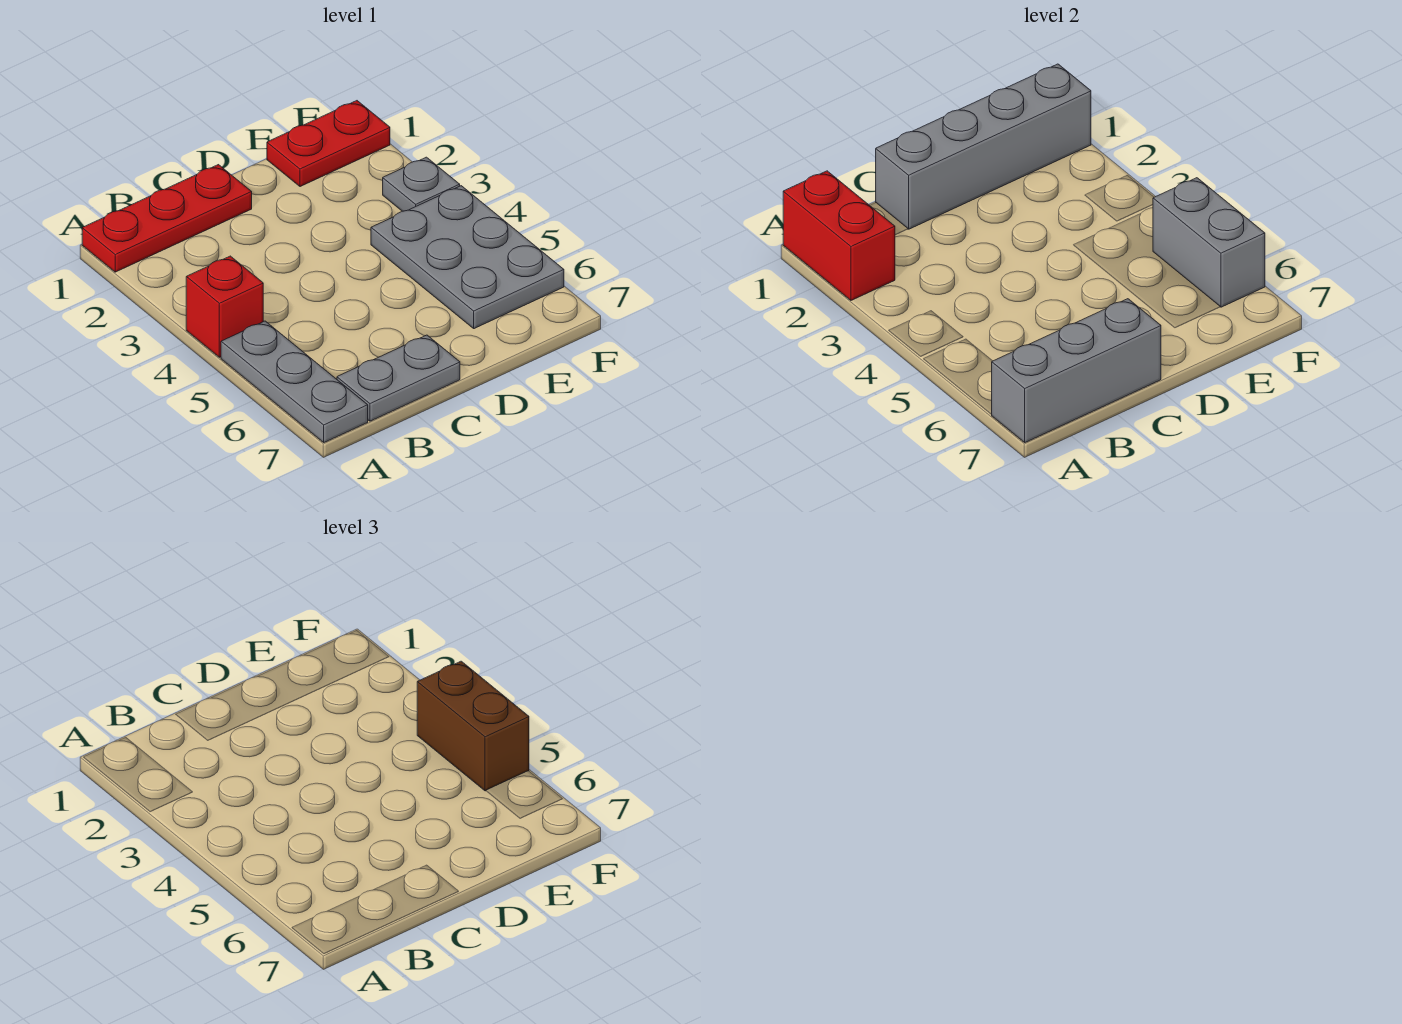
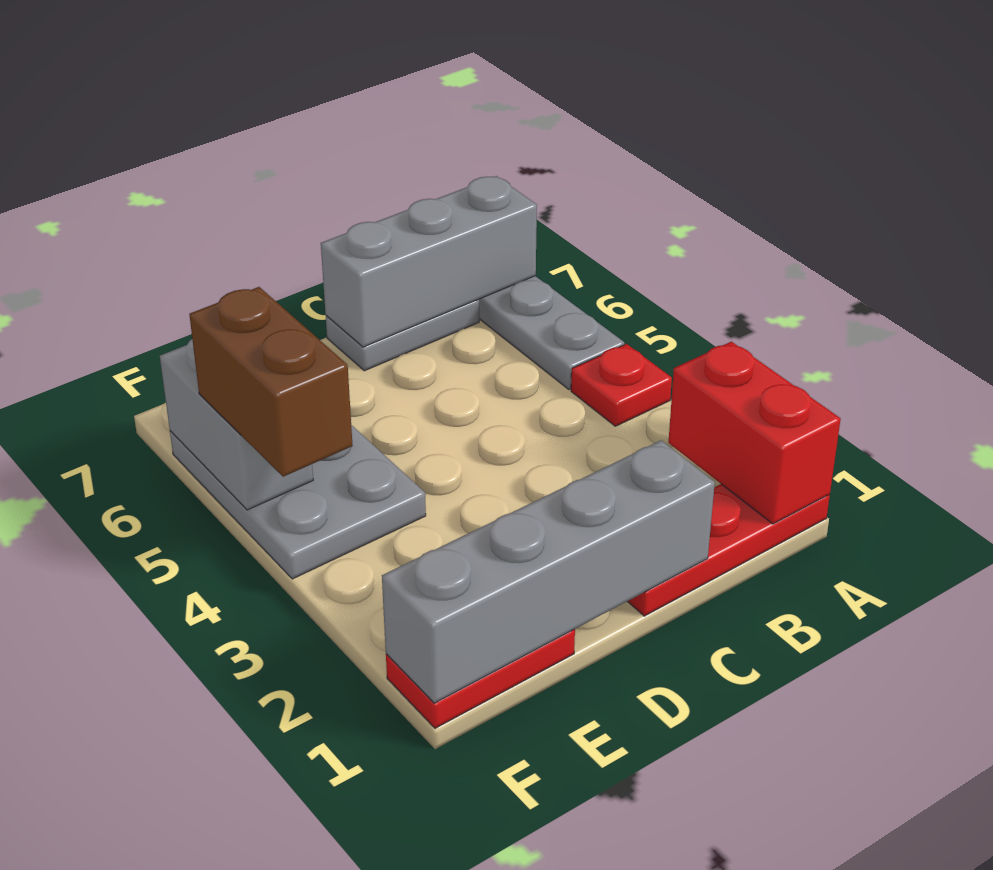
red 1x1 brick [186,256,263,357] -> red 1x1 plate [571,344,672,426]
grey 1x1 plate [383,157,460,211] -> none

